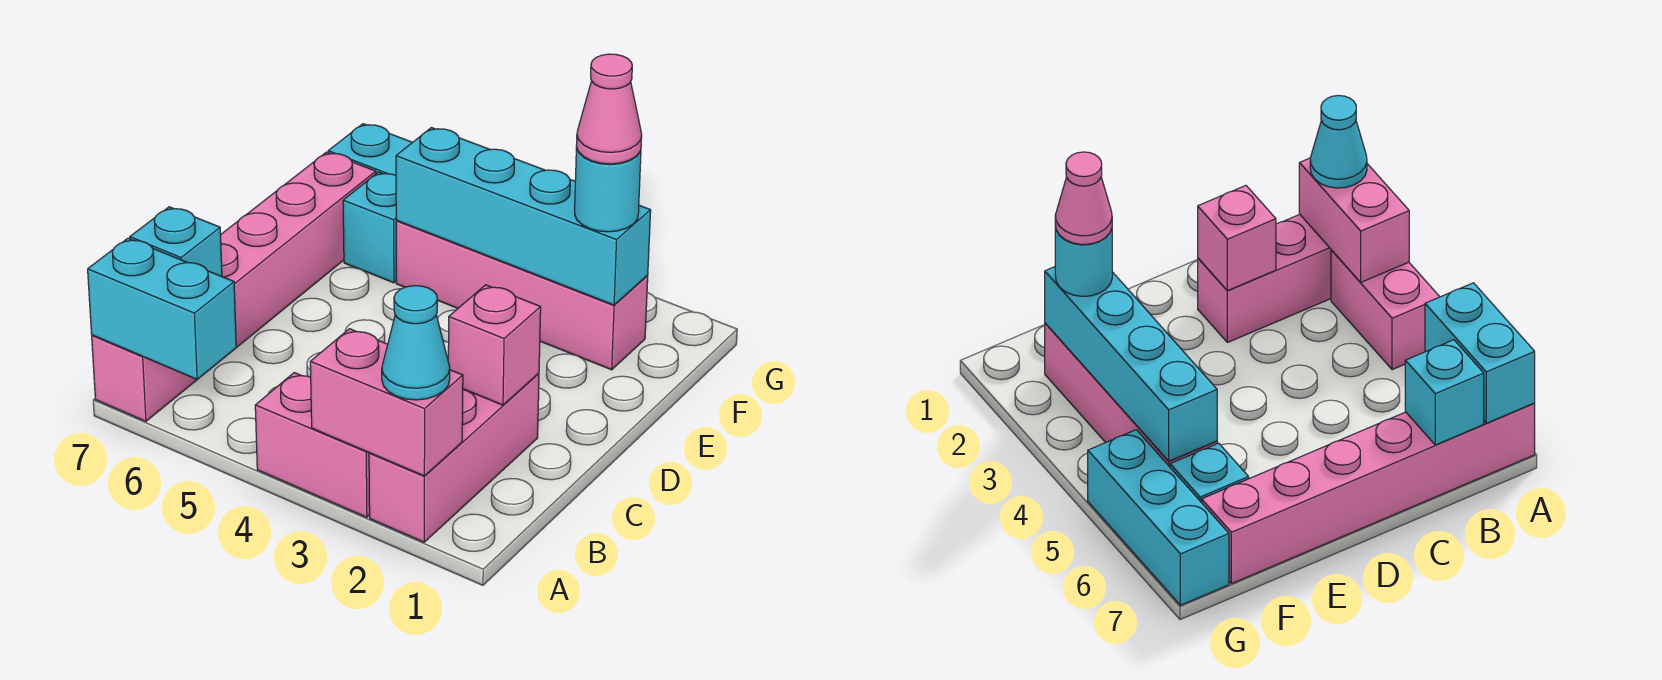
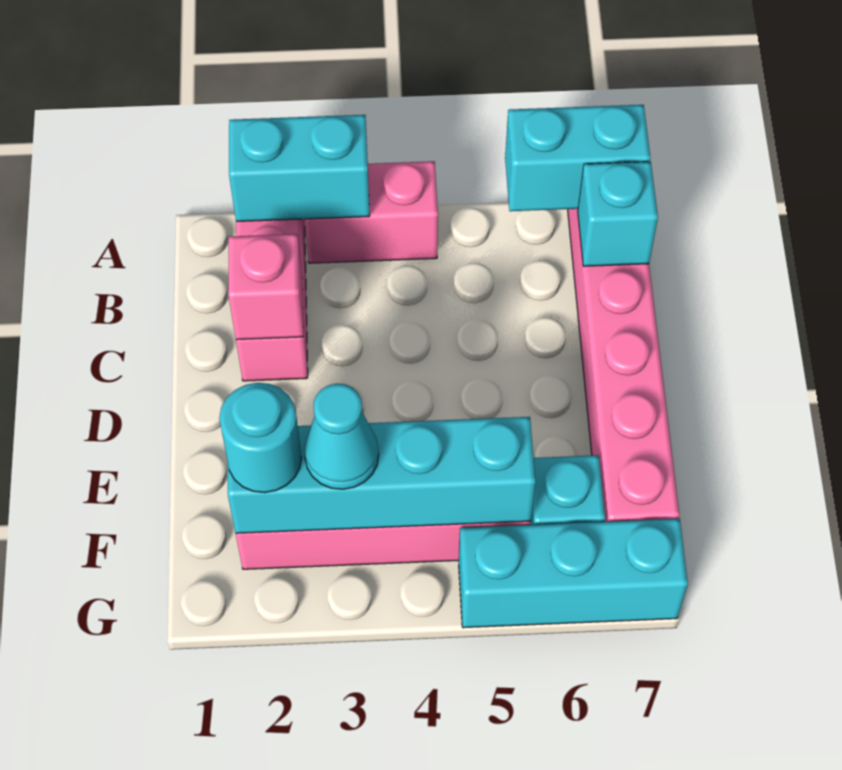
pink 1x2 brick [310,329,463,476] -> cyan 1x2 brick [229,115,370,221]
cyan 1x1 cone [382,286,450,400] -> cyan 1x1 cone moved to [304,384,379,489]
pink 1x1 cone [576,54,642,164] -> none

